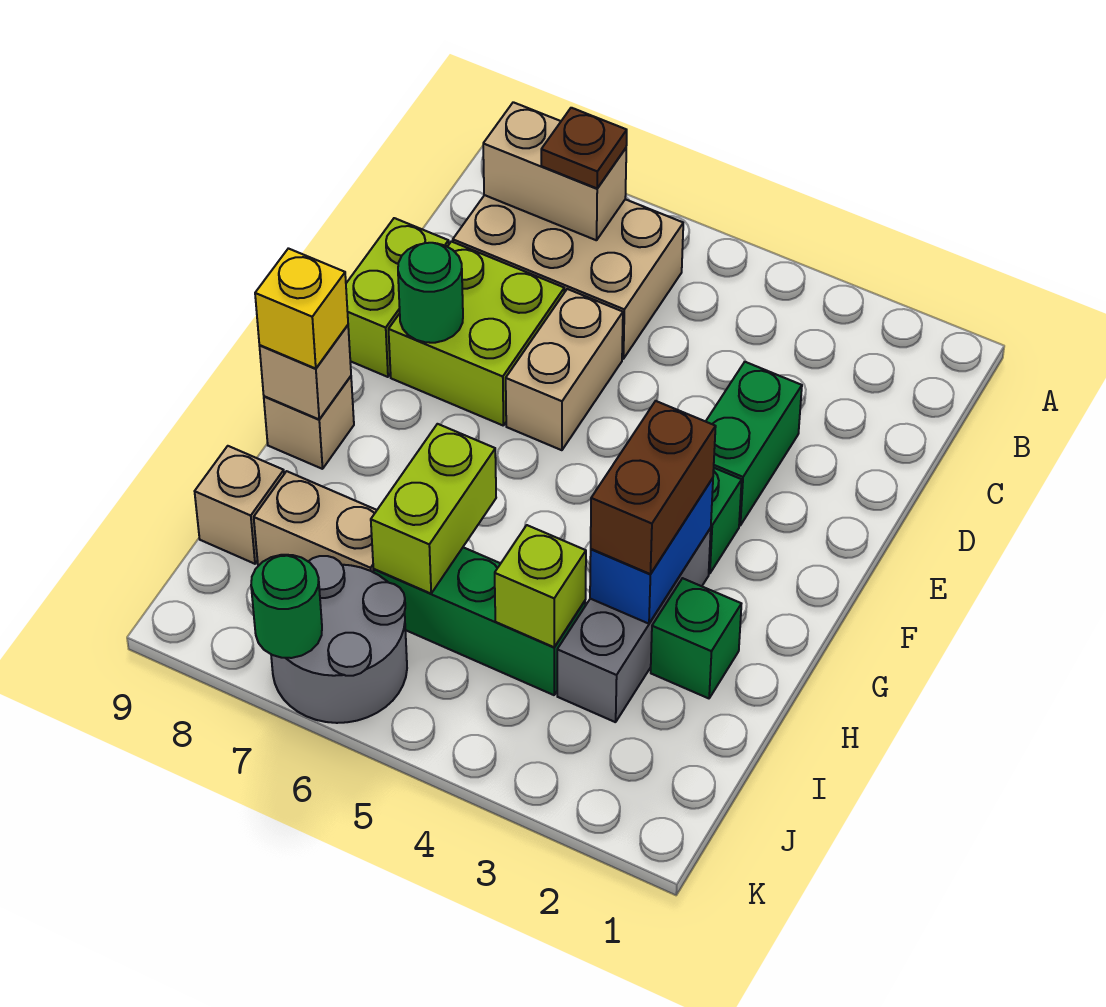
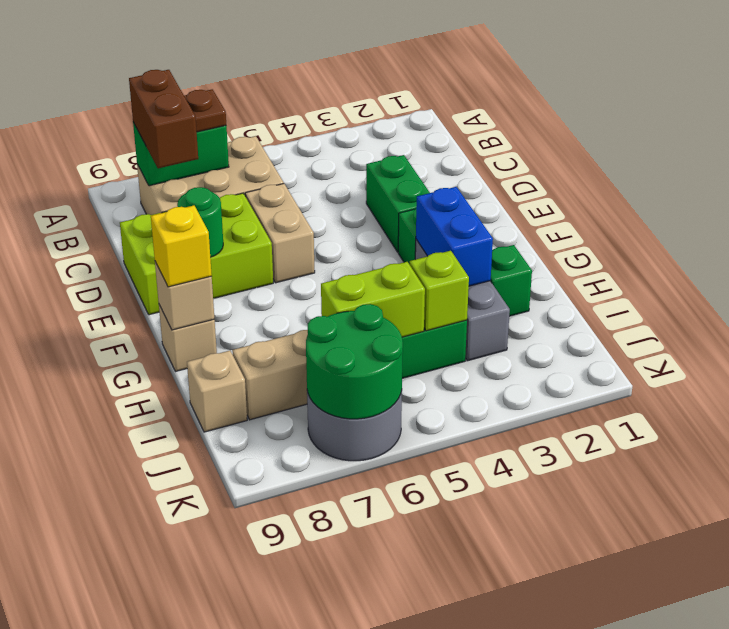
tan 1x2 brick [483,102,626,240] -> green 1x2 brick [133,122,229,186]
brown 1x2 brick [591,401,716,574] -> brown 1x2 brick moved to [129,70,198,168]
lime 1x2 brick [371,424,496,594] -> lime 1x2 brick turned to [321,262,425,337]
green 1x1 round brick [251,555,322,658] -> green 2x2 round brick [306,304,403,419]

